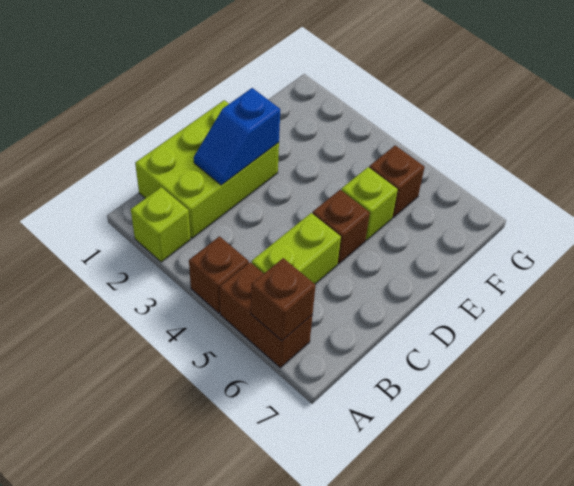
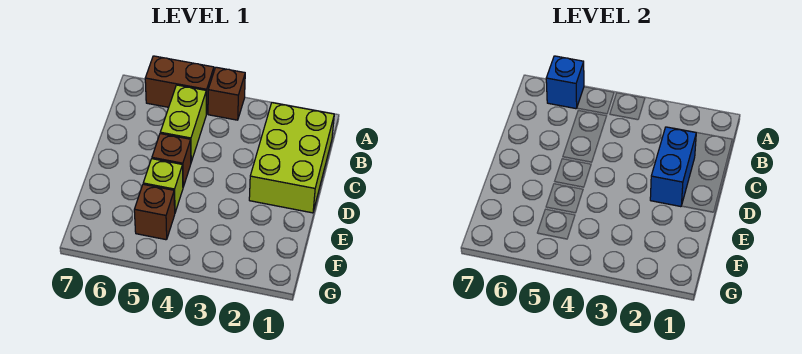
lime 1x1 brick [131,187,191,262] -> none
brown 1x1 brick [251,258,316,341] -> blue 1x1 brick [546,56,584,109]
blue 1x2 slope [194,88,280,185] -> blue 1x2 brick [650,127,696,207]

